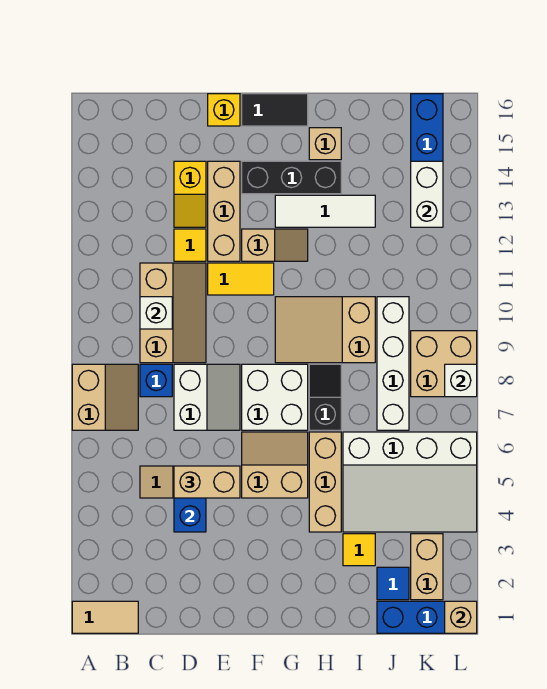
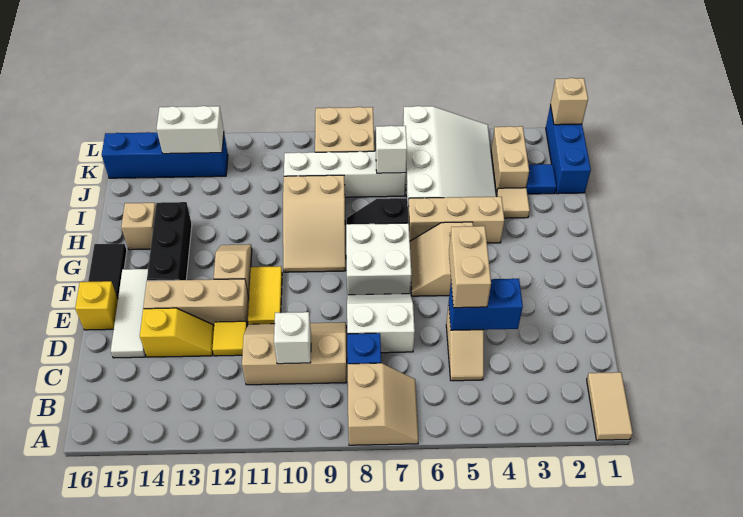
tan 2x2 slope [72,364,138,430] -> tan 2x2 slope turned to [348,363,418,445]
white 1x3 tile [275,195,375,227] -> white 1x3 tile moved to [111,269,148,358]
yellow 1x1 tile [343,534,375,566] -> tan 1x1 tile [497,188,530,218]
tan 1x2 brick [411,534,443,600] -> tan 1x2 brick turned to [491,126,529,194]
white 1x1 brick [445,364,477,397] -> white 1x1 brick moved to [376,126,407,173]

